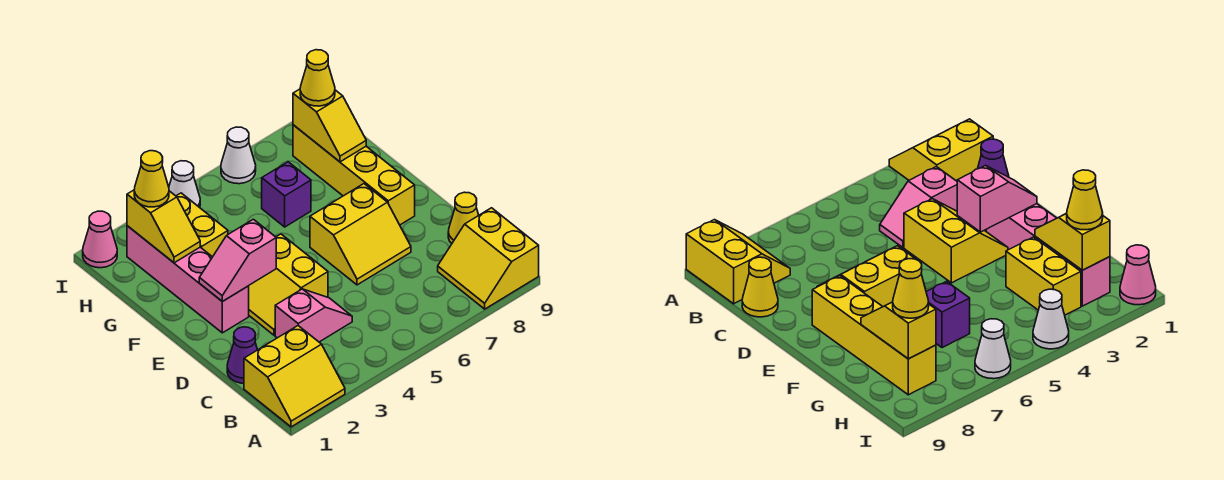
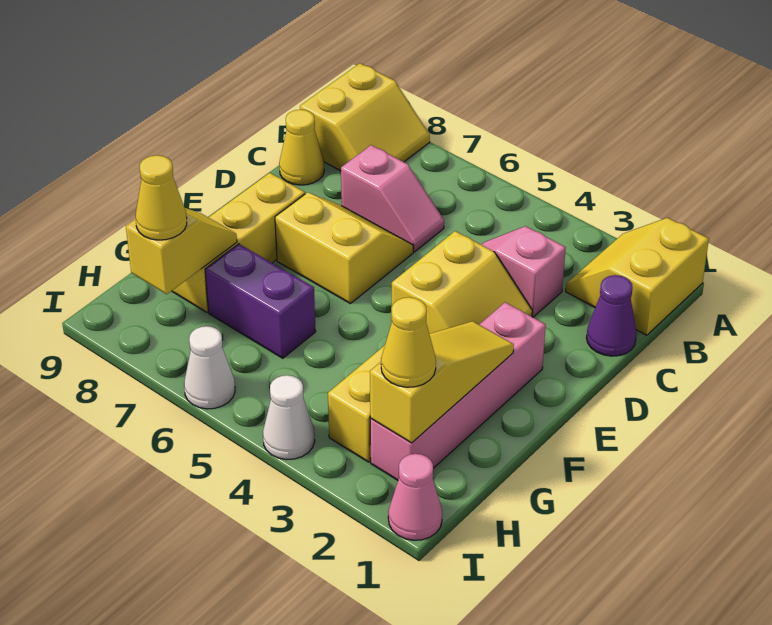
yellow 2x2 slope [244,326,345,427] -> yellow 2x2 slope turned to [566,218,709,335]
pink 1x2 slope [199,219,276,302] -> pink 1x2 slope moved to [341,145,444,252]
yellow 1x4 brick [293,125,415,225] -> yellow 1x3 brick [172,173,305,312]
yellow 1x2 slope [127,190,200,263] -> yellow 1x3 slope [370,321,514,443]
purple 1x1 brick [262,162,311,227] -> purple 1x2 brick [205,244,316,358]

